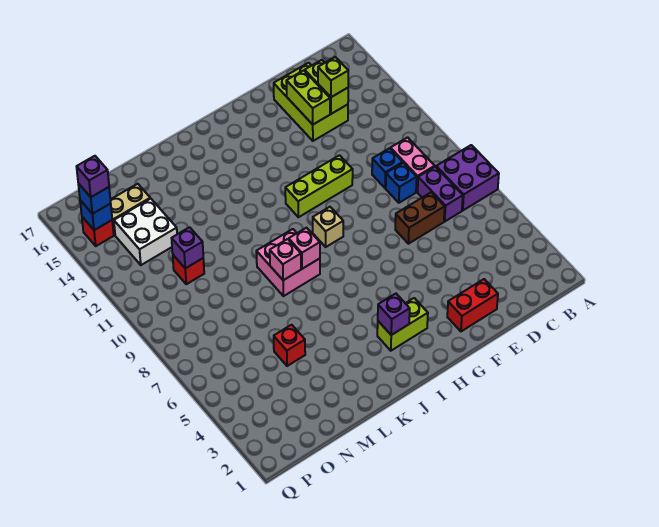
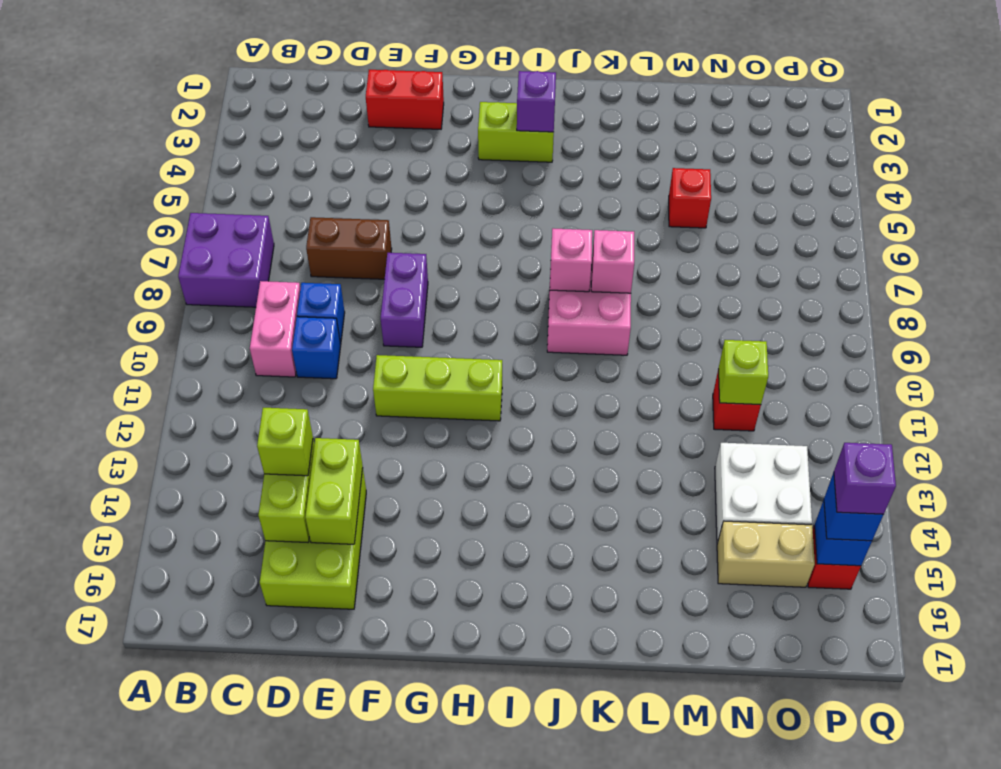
purple 1x2 brick [418,167,463,221] -> purple 1x2 brick moved to [381,253,428,347]
tan 1x1 brick [313,207,343,247] -> none
purple 1x1 brick [171,227,203,268] -> lime 1x1 brick [719,340,768,405]

